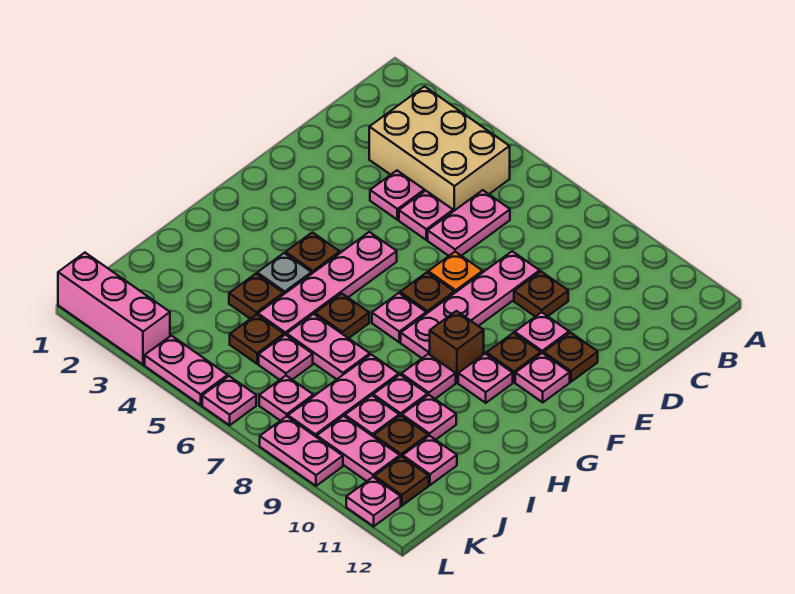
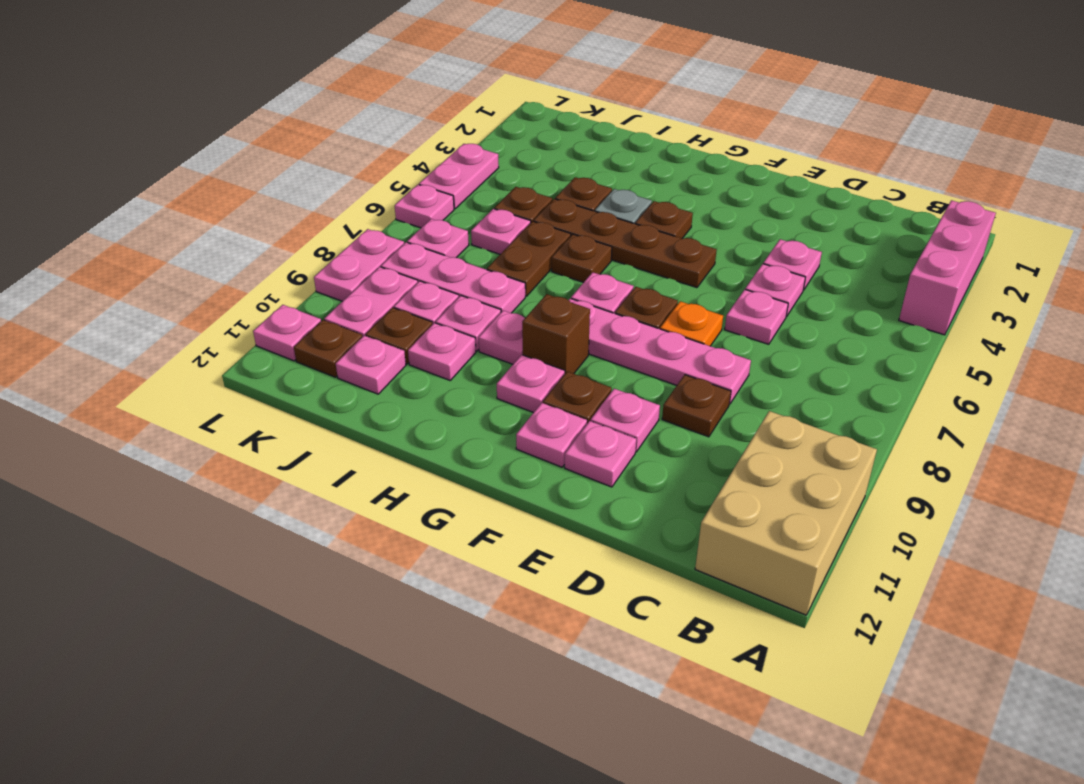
tan 2x3 brick [369,86,510,211] -> tan 2x3 brick moved to [695,411,877,615]
pink 1x2 plate [428,190,510,256] -> pink 1x1 plate [725,290,788,344]
brown 1x1 plate [544,332,598,382] -> pink 1x1 plate [565,421,636,487]
pink 1x4 plate [258,232,397,335] -> brown 1x4 plate [534,199,717,288]
pink 1x2 plate [287,314,370,379] -> brown 1x2 plate [487,221,571,296]
pink 1x3 brick [58,253,170,365] -> pink 1x3 brick moved to [899,200,996,335]

